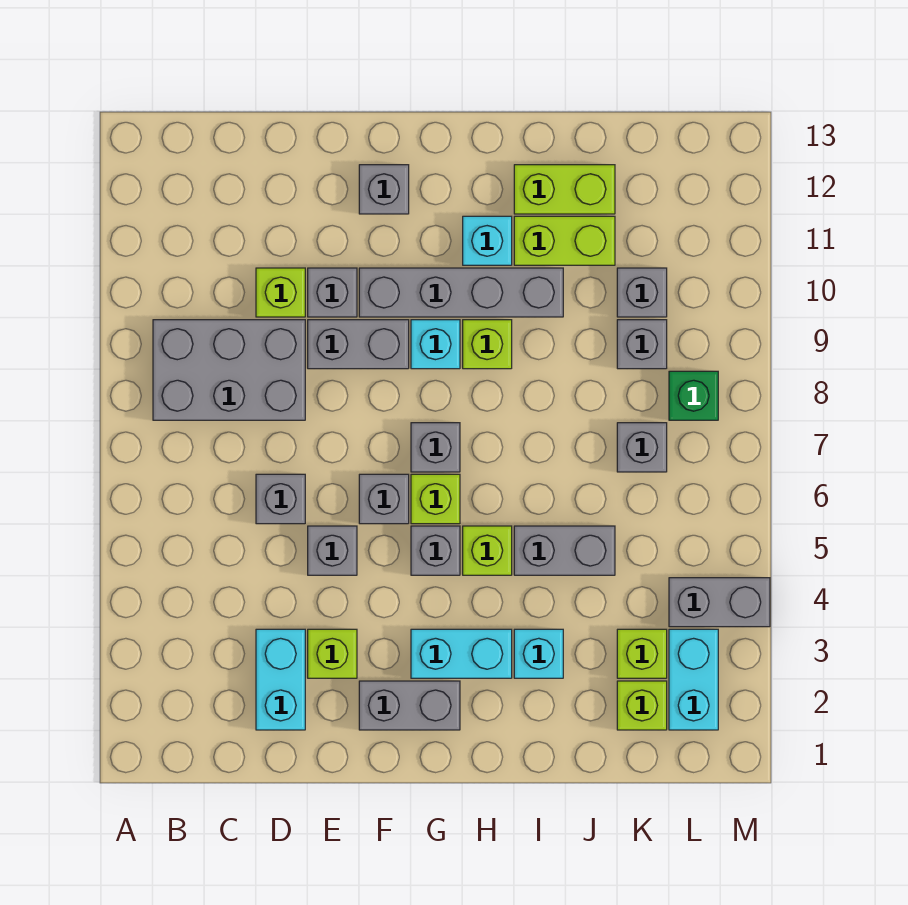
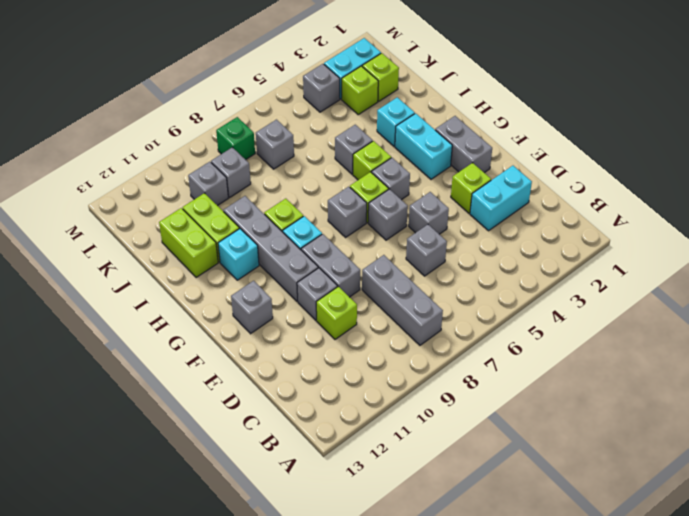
grey 2x3 brick [153,320,305,420] -> grey 1x3 brick [362,255,443,345]
grey 1x2 brick [514,526,615,575] -> grey 1x1 brick [335,125,373,174]
grey 1x2 brick [669,578,770,627] -> grey 1x1 brick [303,64,340,112]

